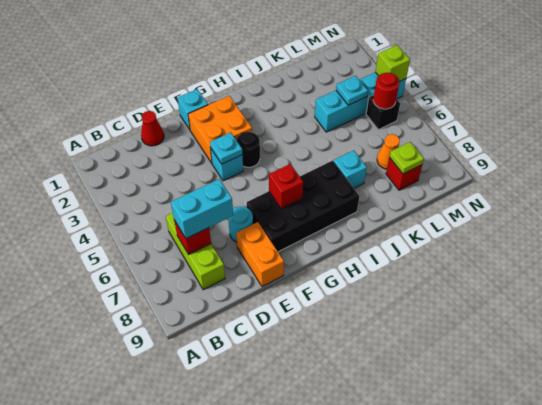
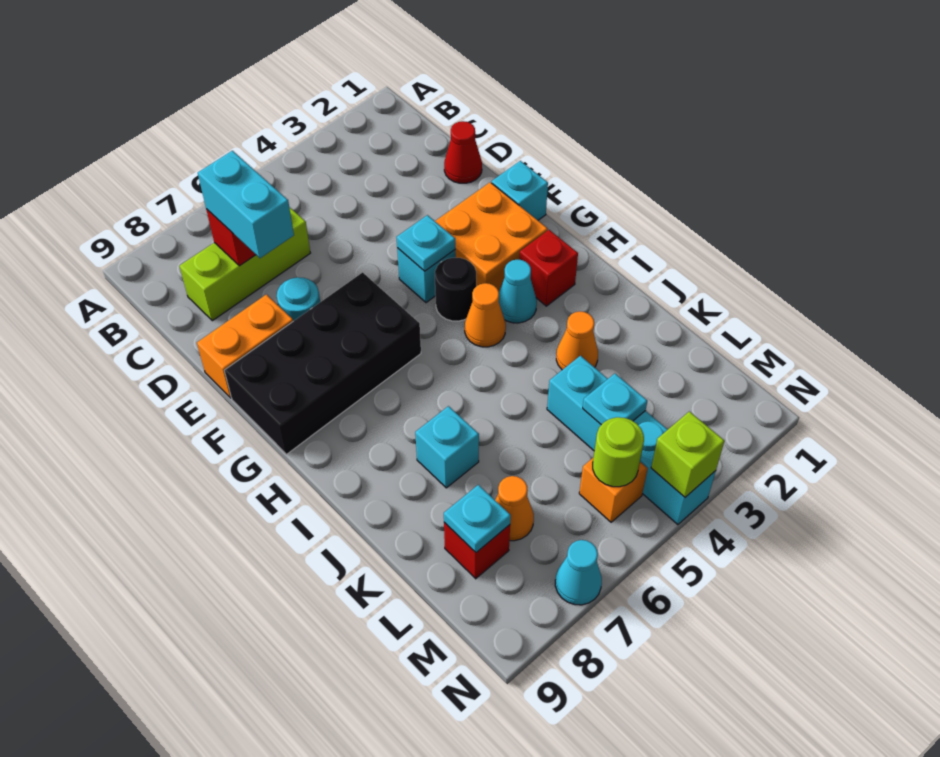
black 2x4 brick [247,161,359,252] -> black 2x4 brick turned to [224,272,421,454]
red 1x1 brick [269,164,303,209] -> red 1x1 brick moved to [519,230,578,306]
none -> cyan 1x1 cone [499,260,537,323]
none -> orange 1x1 cone [465,283,506,347]
none -> orange 1x1 cone [556,311,598,370]
lime 1x1 plate [389,142,424,174] -> cyan 1x1 plate [444,485,511,552]
black 1x1 brick [366,95,400,130] -> orange 1x1 brick [579,458,648,522]
red 1x1 round brick [373,73,400,109] -> lime 1x1 round brick [593,417,644,487]
none -> cyan 1x1 cone [555,540,602,605]

